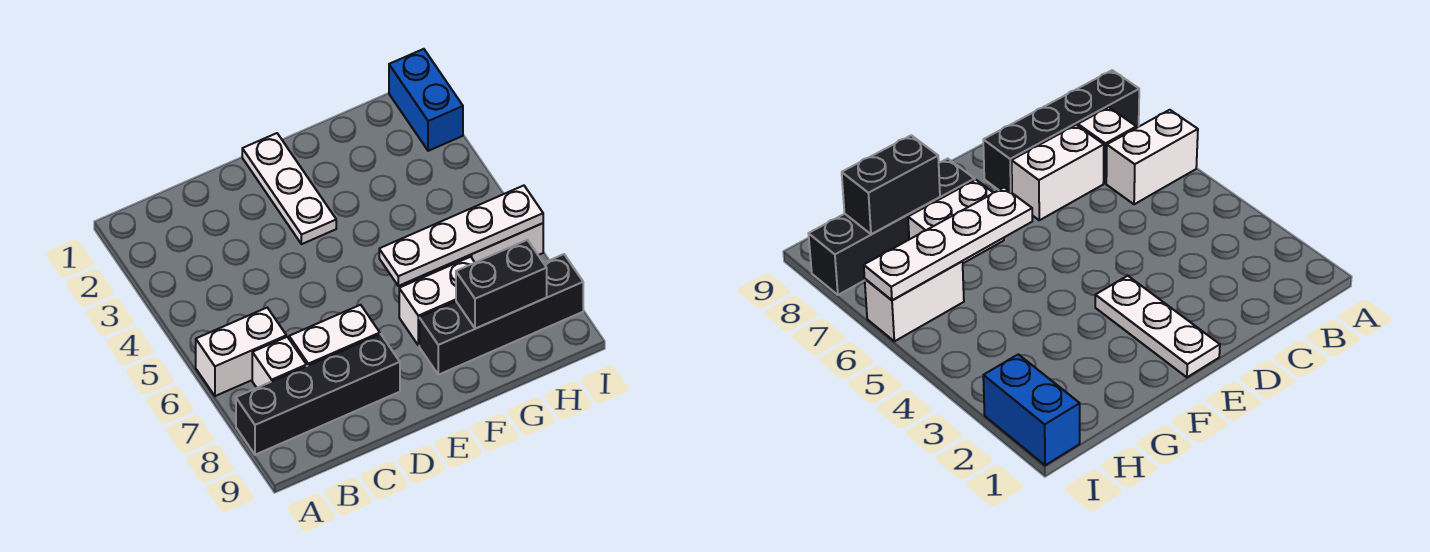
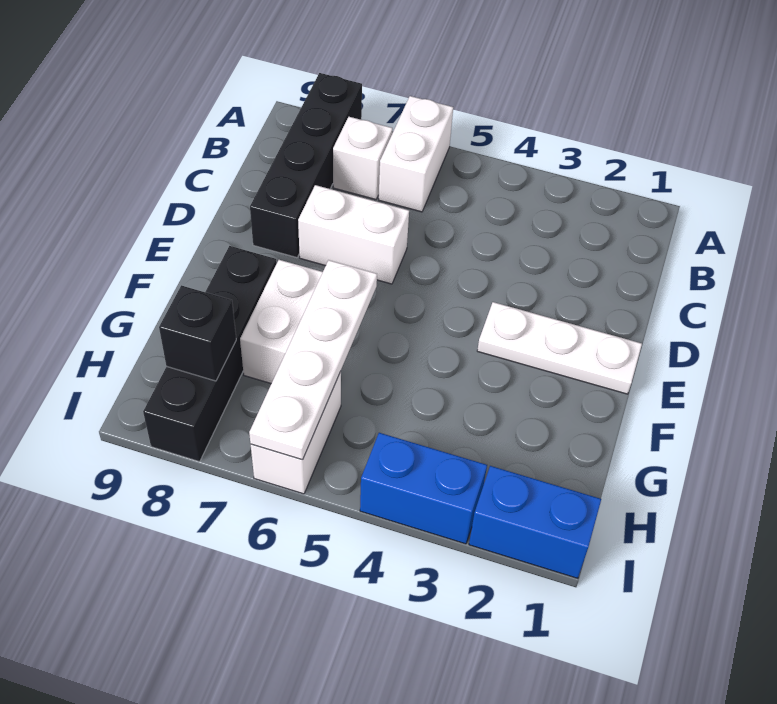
white 1x2 brick [289,305,380,366] -> white 1x2 brick turned to [298,185,409,284]
black 1x2 brick [456,240,547,329] -> black 1x1 brick [159,285,236,381]
none -> blue 1x2 brick [360,433,487,544]

